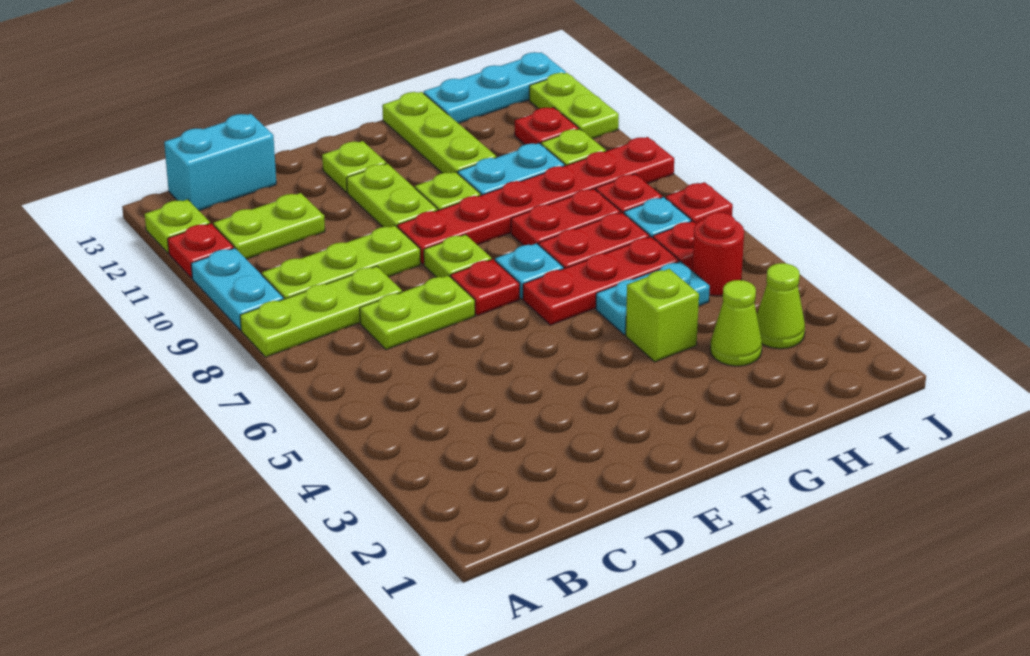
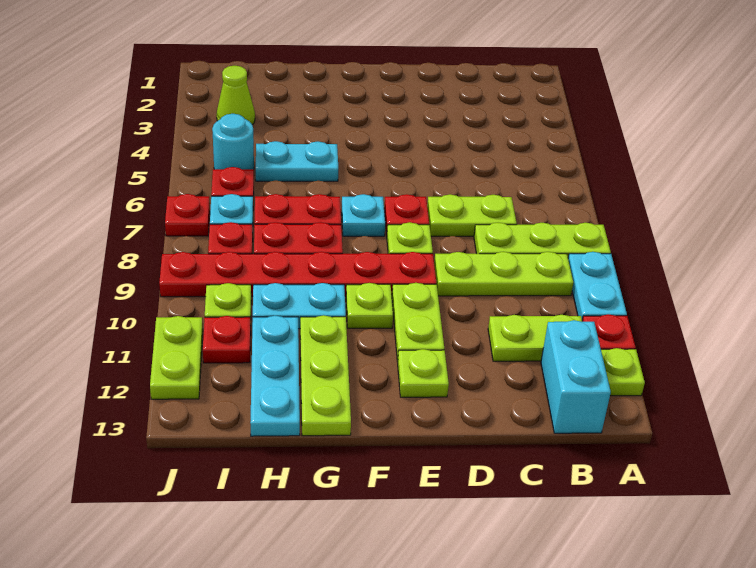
cyan 1x2 brick [164,114,276,211] -> cyan 1x2 brick turned to [541,320,611,433]
red 1x3 plate [523,237,679,325] -> none
lime 1x1 brick [626,269,699,362] -> none
lime 1x1 cone [710,280,762,366] -> none
cyan 1x3 plate [424,52,566,123] -> cyan 1x3 plate turned to [250,316,300,436]
red 1x1 round brick [692,212,744,296] -> cyan 1x1 round brick [212,114,254,169]

